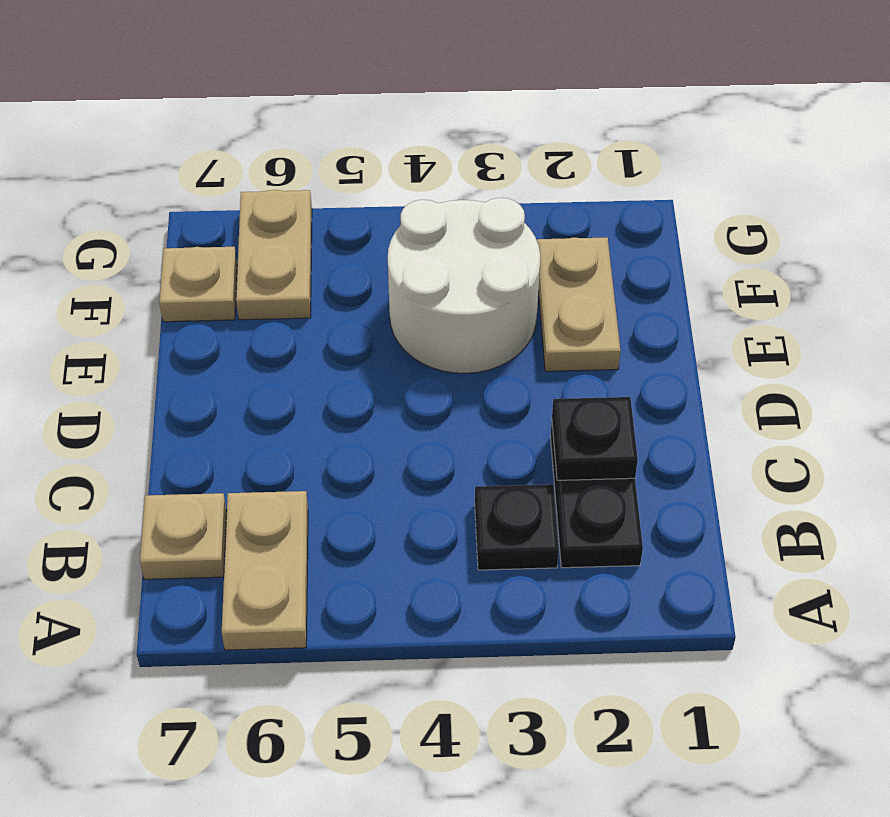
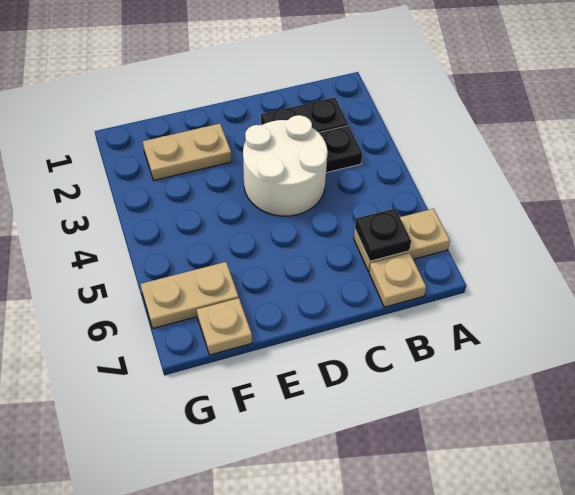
black 1x1 plate [552,397,638,480] -> black 1x1 plate moved to [355,209,411,261]
white 2x2 round brick [388,198,540,373] -> white 2x2 round brick moved to [243,115,328,216]

